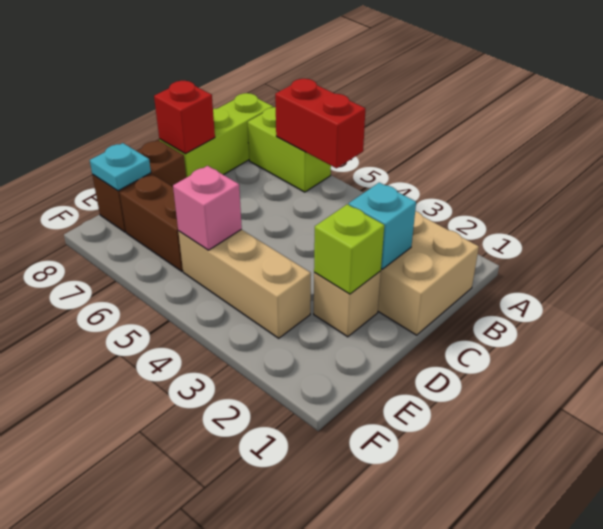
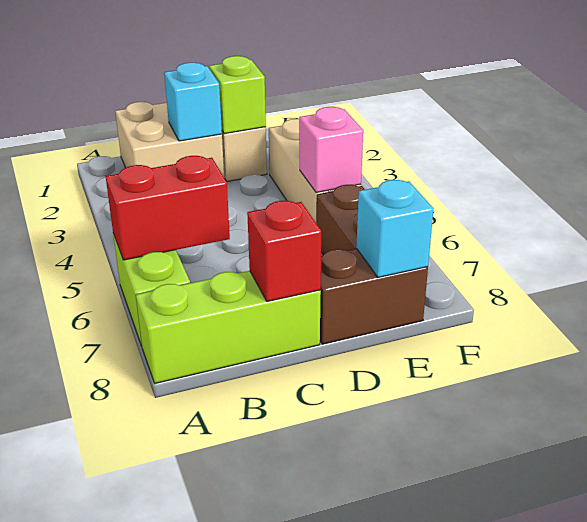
red 1x2 brick [275,79,365,168] -> red 1x2 brick turned to [106,156,230,260]
cyan 1x1 plate [90,143,151,191] -> cyan 1x1 brick [356,180,433,277]

